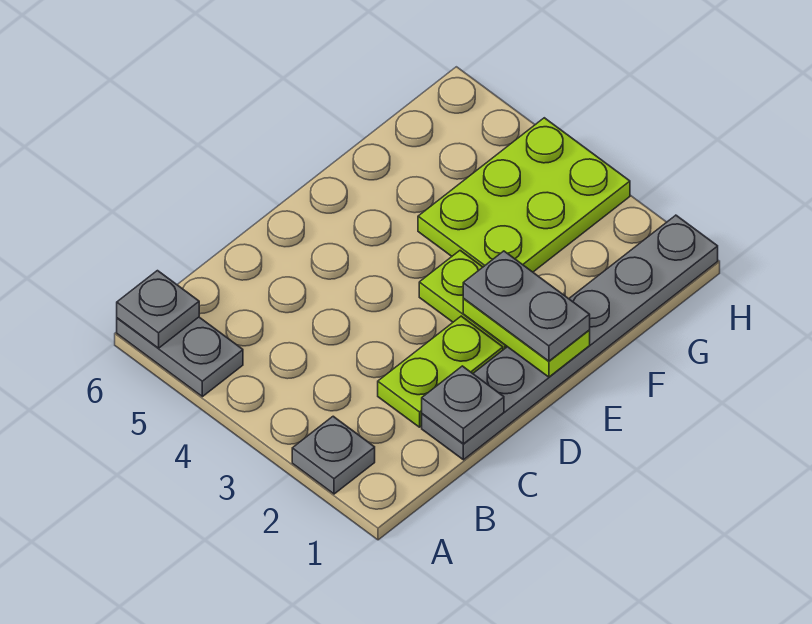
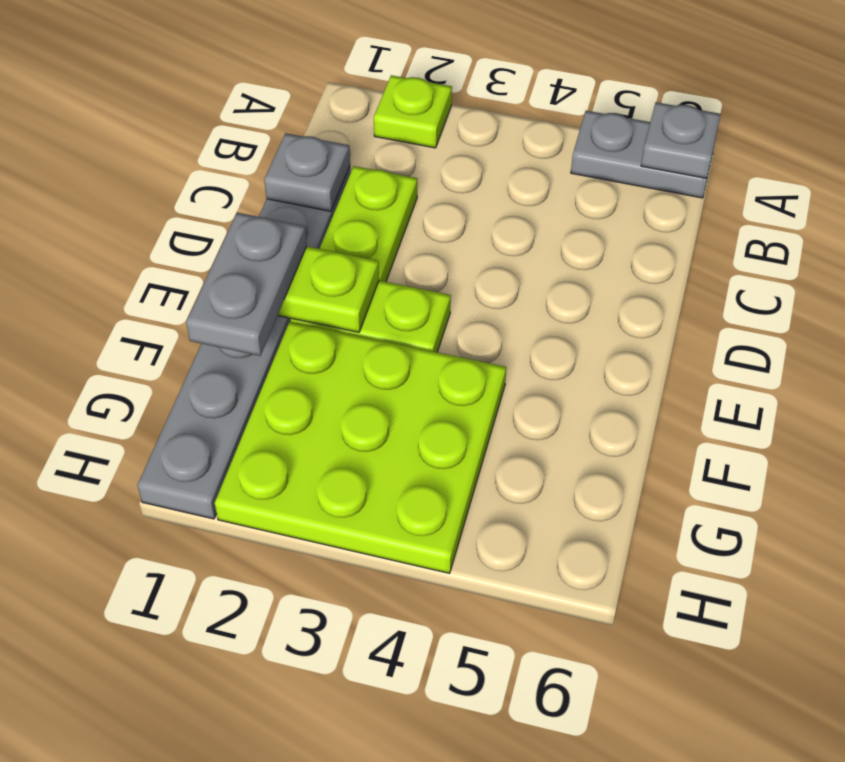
grey 1x1 plate [292,416,375,494] -> lime 1x1 plate [374,75,452,148]
grey 1x2 plate [463,251,590,361] -> grey 1x2 plate turned to [186,213,307,356]
lime 2x3 plate [418,118,630,272] -> lime 3x3 plate [215,322,506,573]

